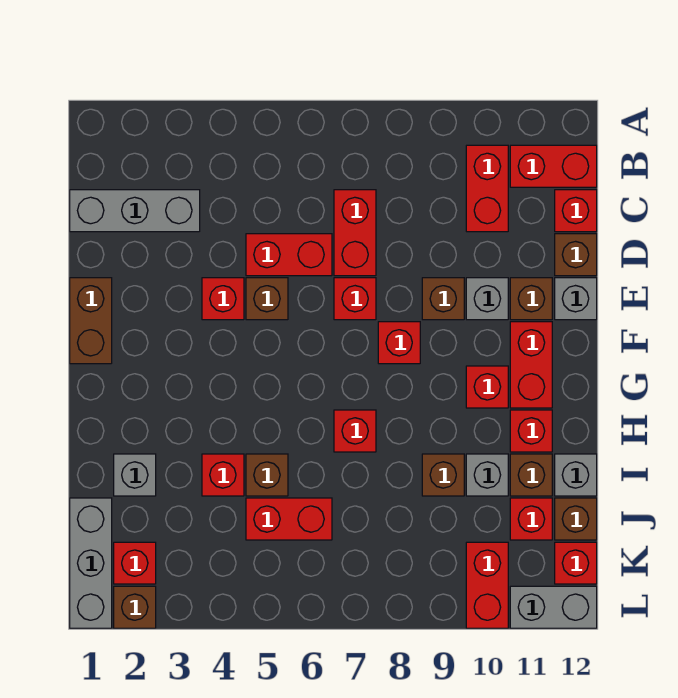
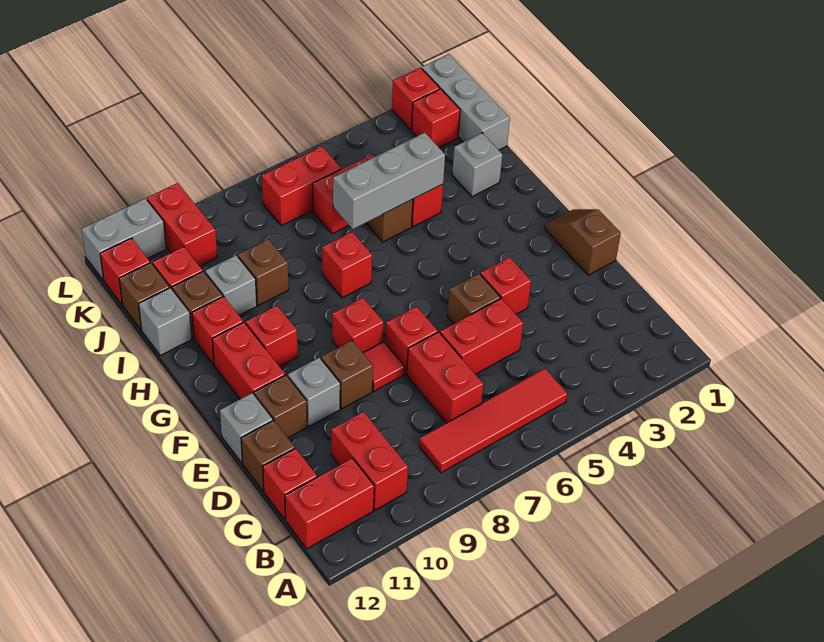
none -> red 1x4 tile [419,369,567,473]
grey 1x3 brick [70,190,200,232] -> grey 1x3 brick moved to [333,132,445,229]
brown 1x2 brick [70,278,112,364] -> brown 1x2 slope [545,209,621,275]
none -> red 1x1 tile [363,342,405,391]
none -> red 1x2 brick [262,146,341,226]
brown 1x1 brick [114,586,156,628] -> red 1x1 brick [392,68,440,130]

